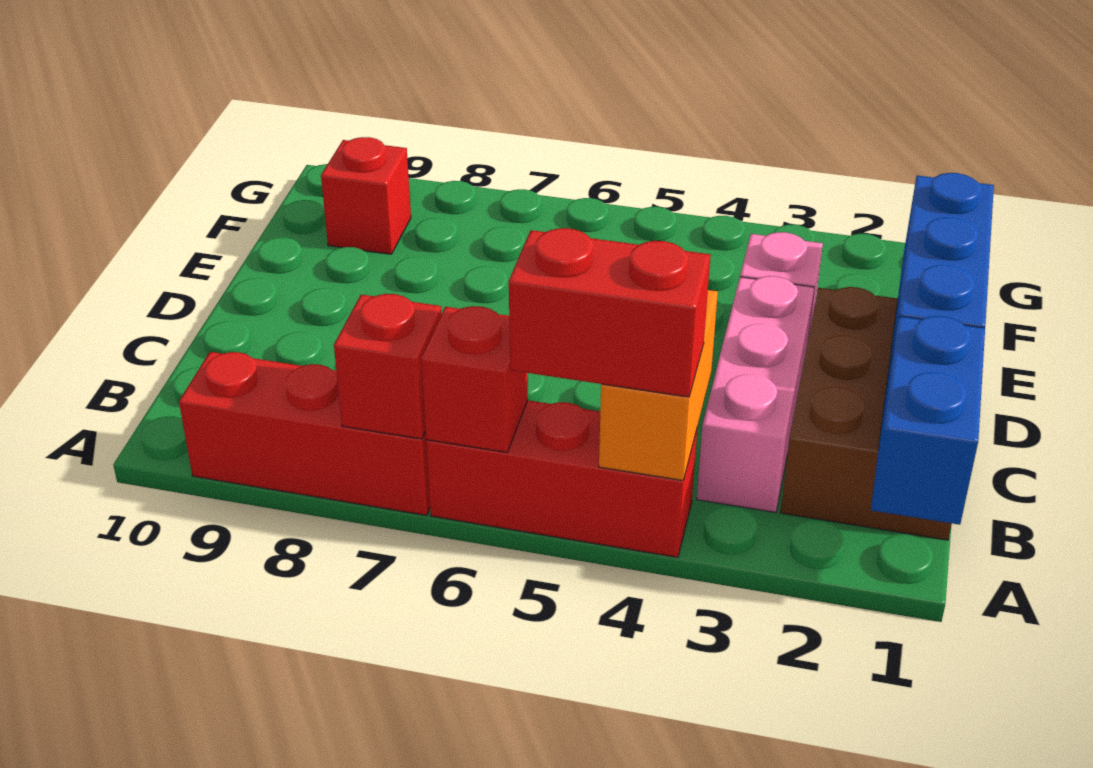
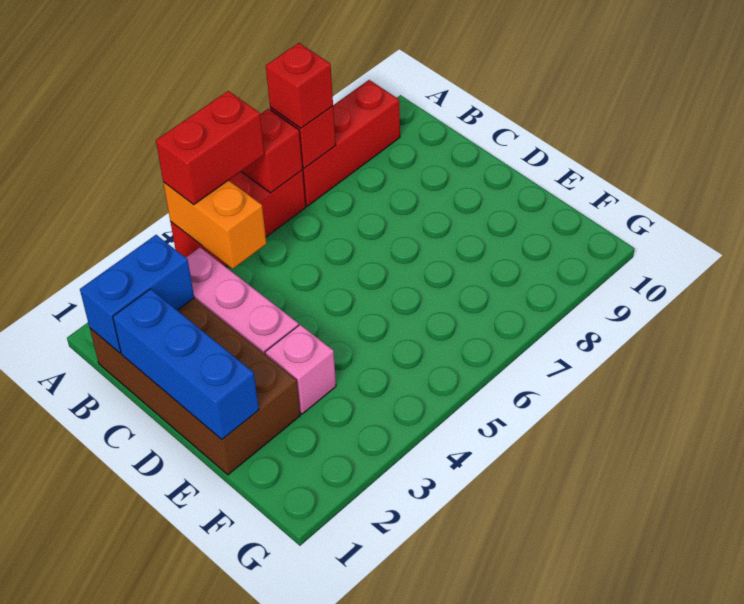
blue 1x2 brick [871,316,985,525] -> blue 1x2 brick turned to [80,235,194,353]
brown 2x3 brick [780,287,952,540] -> brown 2x4 brick [90,298,300,475]
red 1x1 brick [321,137,411,254] -> red 1x1 brick moved to [266,43,333,128]

